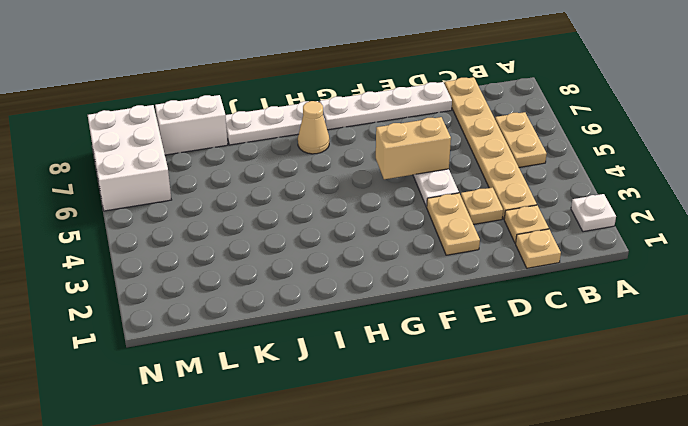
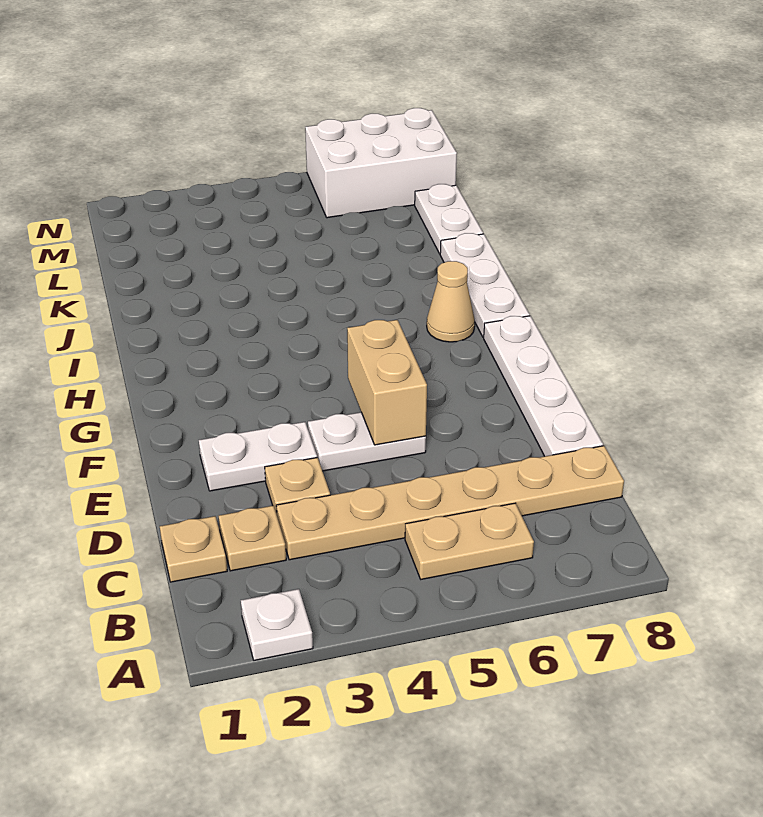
tan 1x2 plate [427,193,480,255] -> white 1x2 plate [199,422,317,491]
white 1x2 brick [155,95,228,155] -> white 1x2 plate [415,184,483,254]

